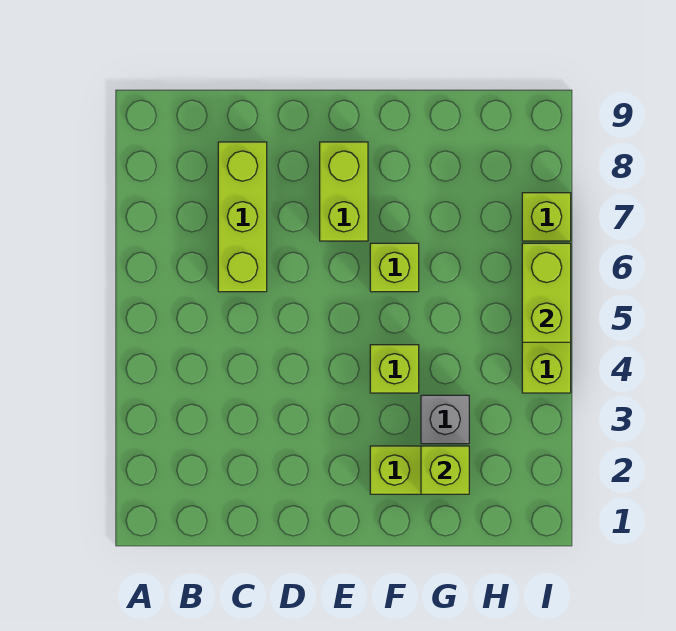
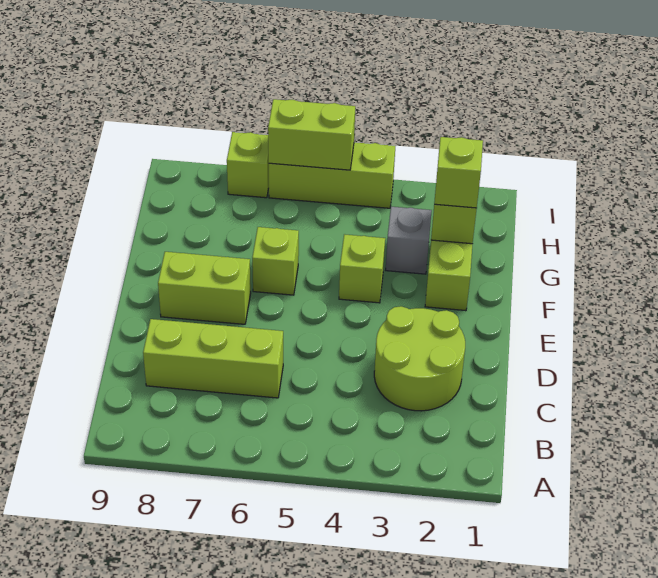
none -> lime 2x2 round brick [374,306,465,411]
none -> lime 1x1 brick [434,137,483,208]

